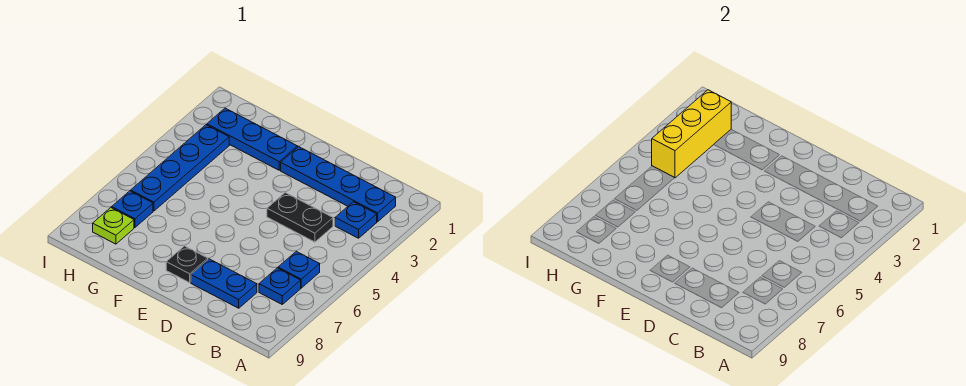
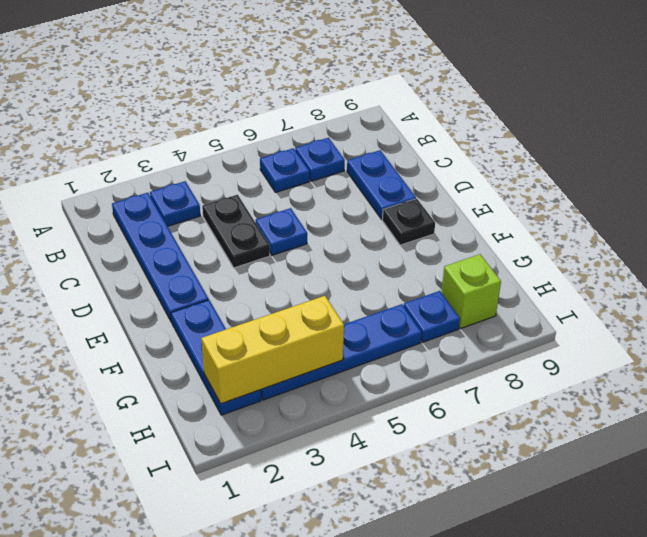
none -> blue 1x1 plate [256,208,307,255]
lime 1x1 plate [93,208,134,244] -> lime 1x1 brick [441,254,501,329]

